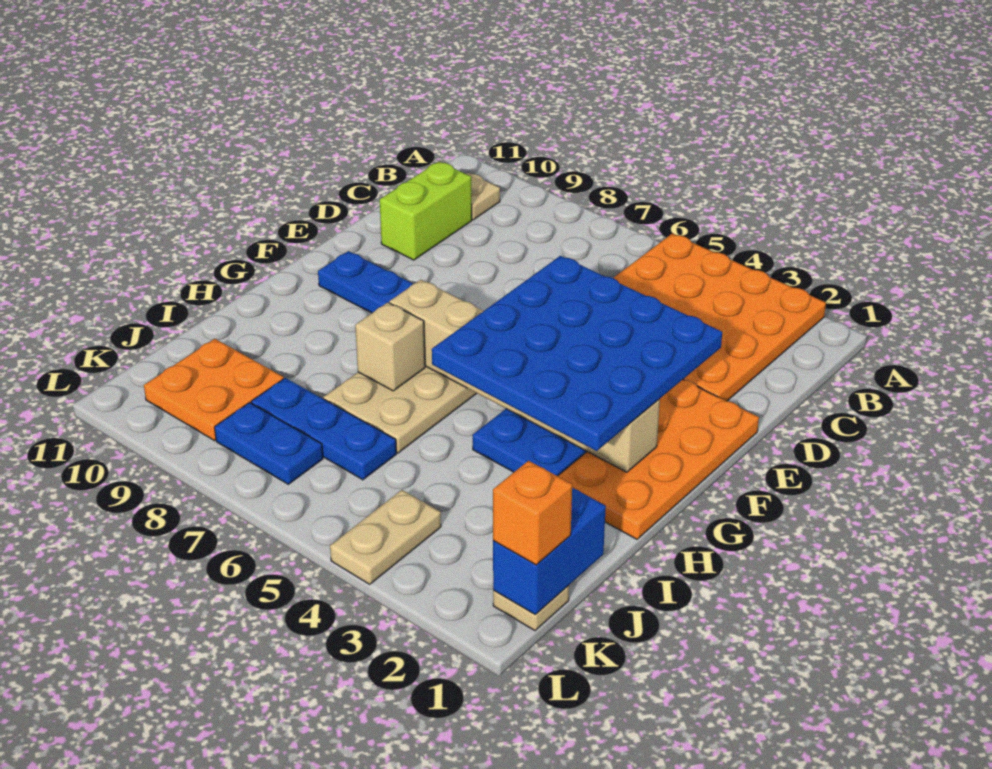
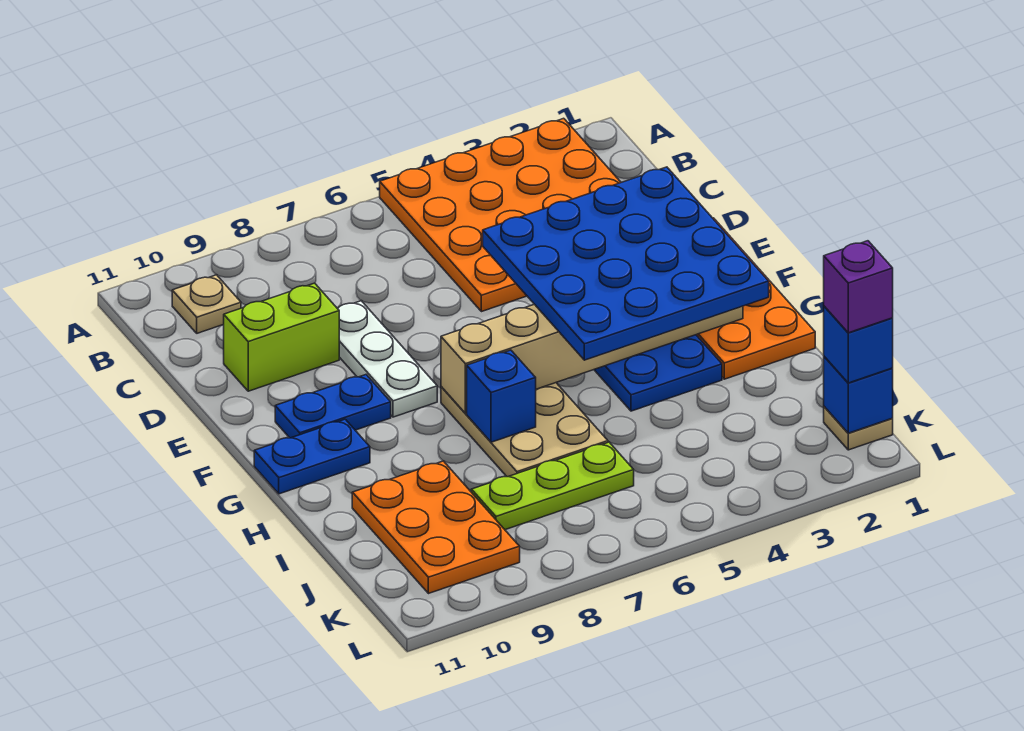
lime 1x2 brick [380,162,472,260] -> lime 1x2 brick turned to [224,283,339,391]
none -> white 1x3 plate [338,301,437,417]
tan 1x1 brick [355,302,425,391] -> blue 1x1 brick [467,350,536,442]
blue 1x2 brick [493,488,606,614] -> blue 1x1 brick [824,357,893,433]
blue 1x3 plate [251,378,396,480] -> lime 1x3 plate [471,442,634,530]
orange 2x2 plate [144,339,284,441] -> orange 2x3 plate [352,461,520,594]
orange 1x1 brick [493,461,572,565] -> blue 1x1 brick [824,306,893,383]
none -> purple 1x1 brick [824,241,893,333]
tan 1x2 plate [330,490,441,584] -> none
blue 1x2 plate [215,403,323,484] -> blue 1x2 plate moved to [254,419,370,494]

